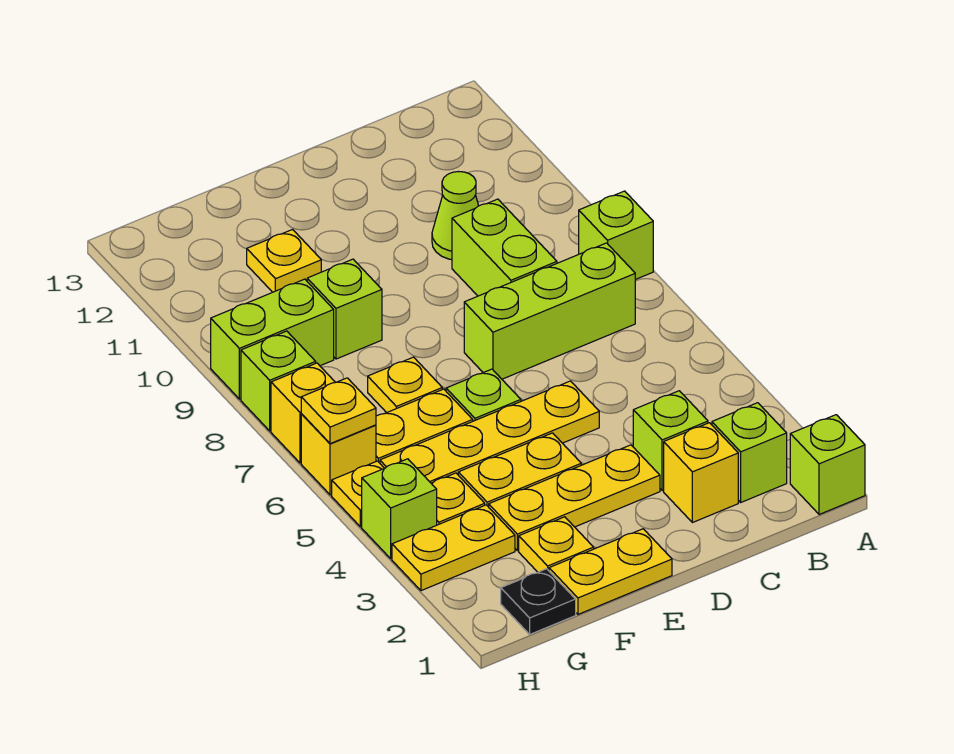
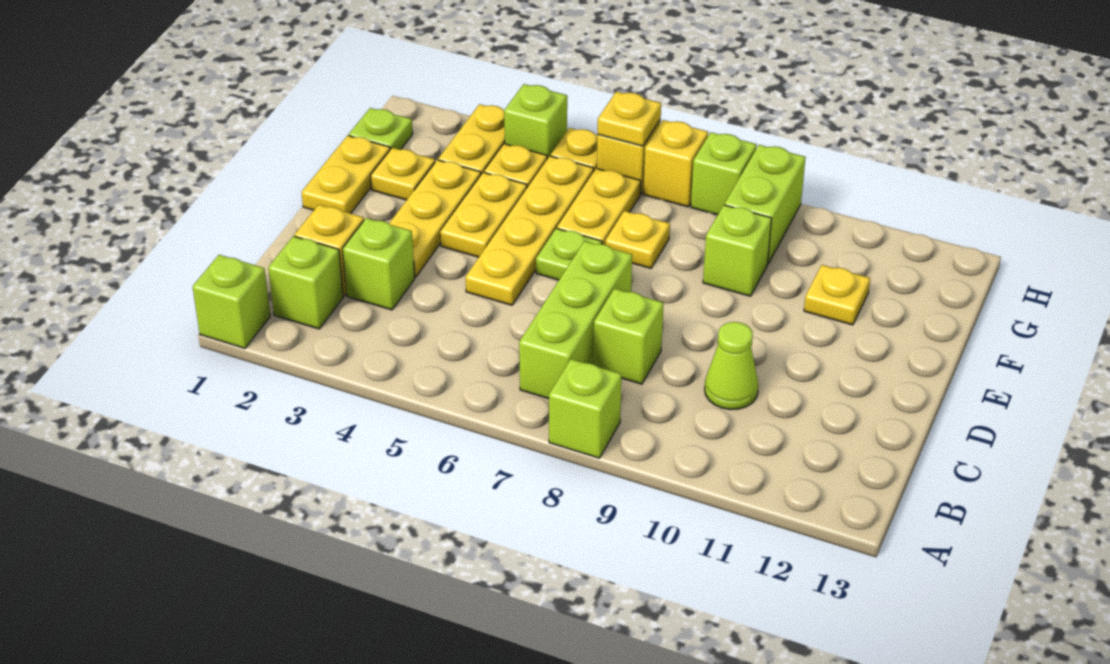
lime 1x2 brick [452,199,557,296] -> lime 1x1 brick [593,289,664,384]
black 1x1 plate [501,569,576,634] -> lime 1x1 plate [349,108,413,150]

